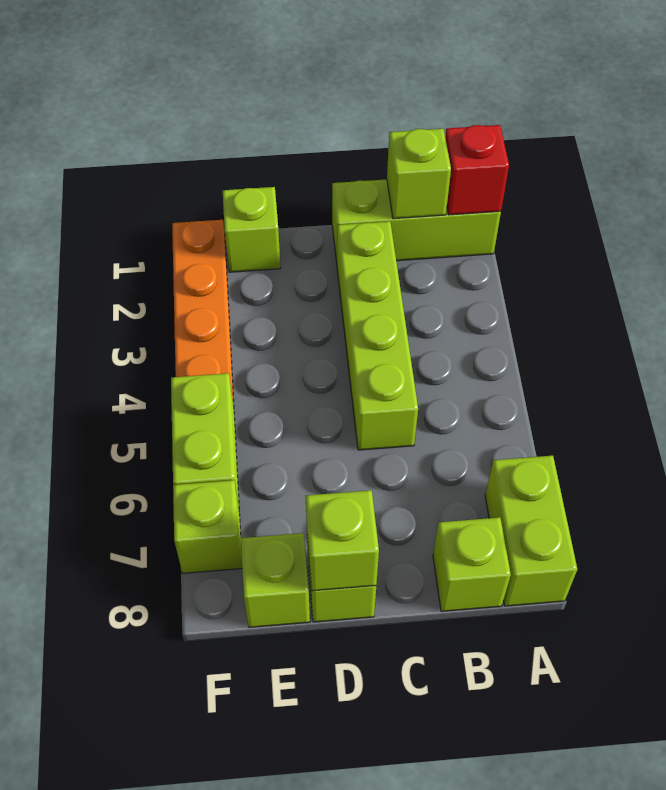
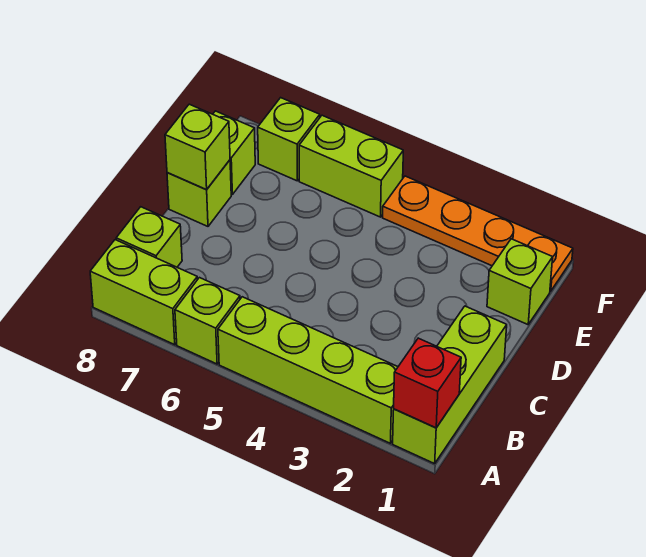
lime 1x1 brick [387,129,451,219] -> lime 1x1 brick moved to [175,278,240,364]
lime 1x4 brick [337,221,418,450] -> lime 1x4 brick moved to [218,297,398,443]

